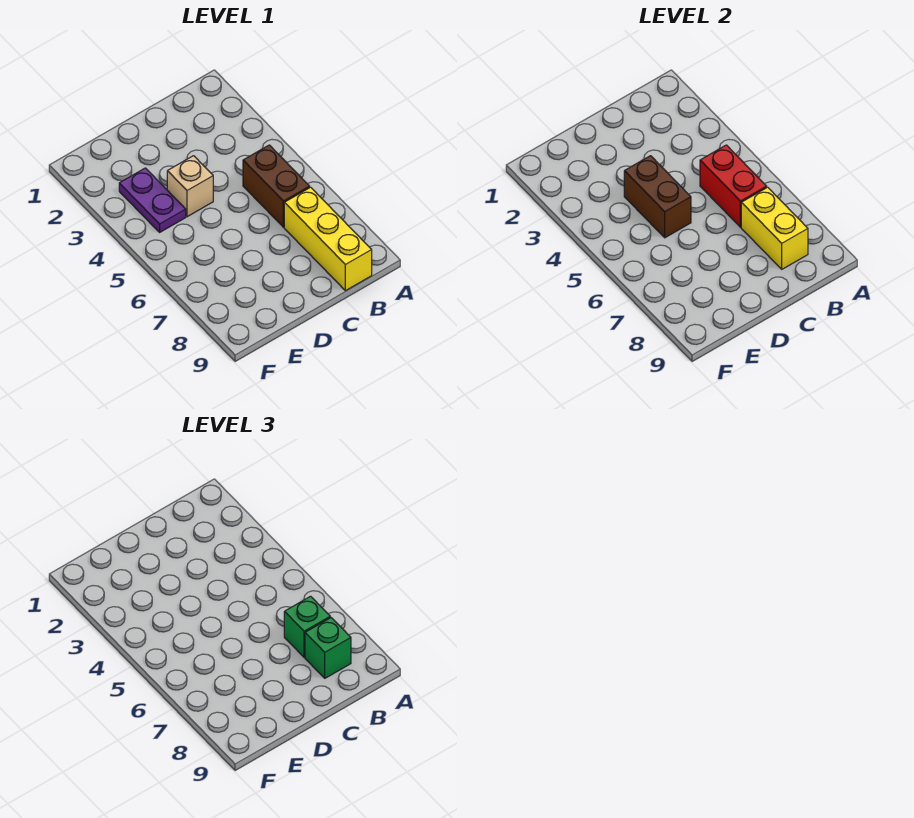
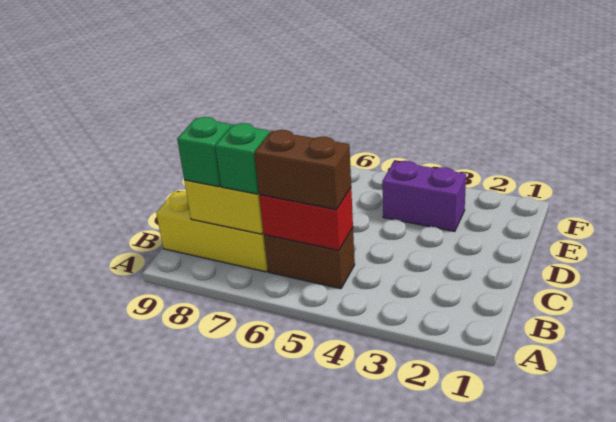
tan 1x1 brick [167,156,213,217] -> none
brown 1x2 brick [624,156,691,238] -> brown 1x2 brick moved to [254,130,351,210]
purple 1x2 plate [119,168,186,232] -> purple 1x2 brick [382,161,466,231]

